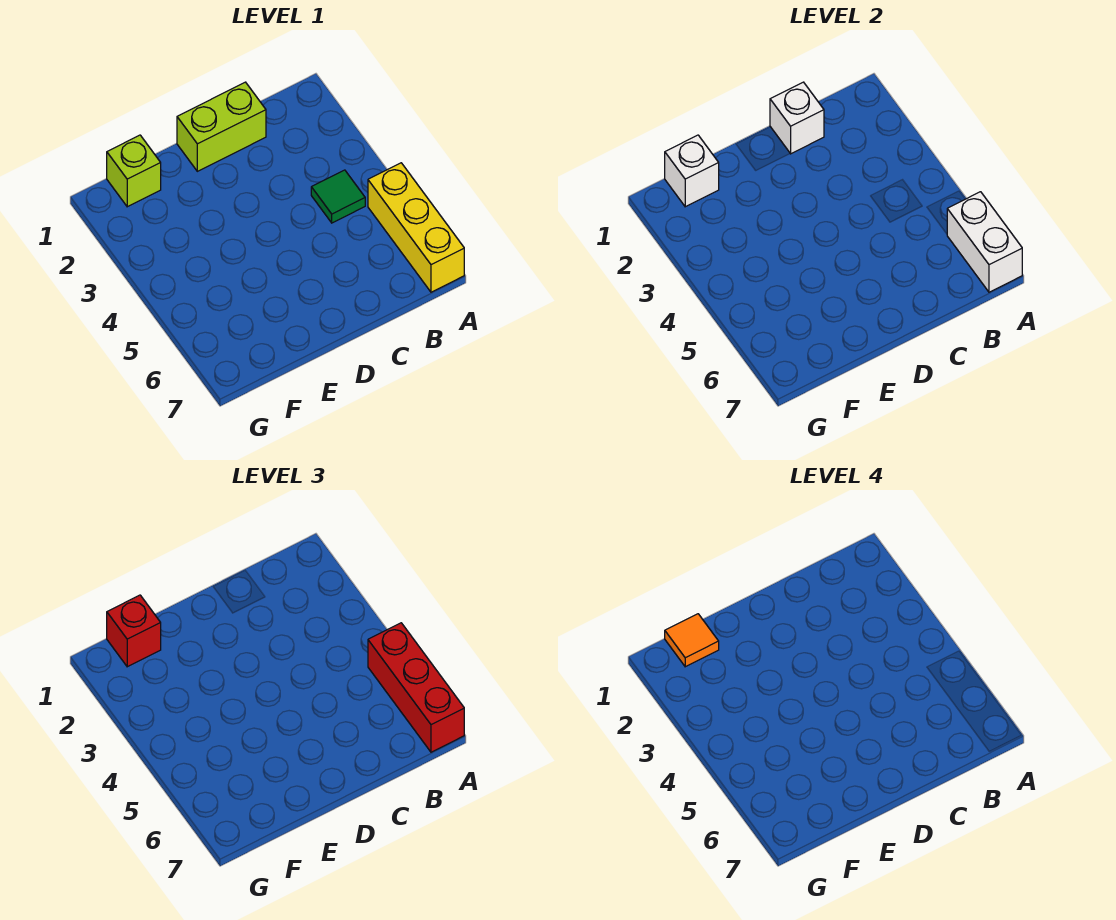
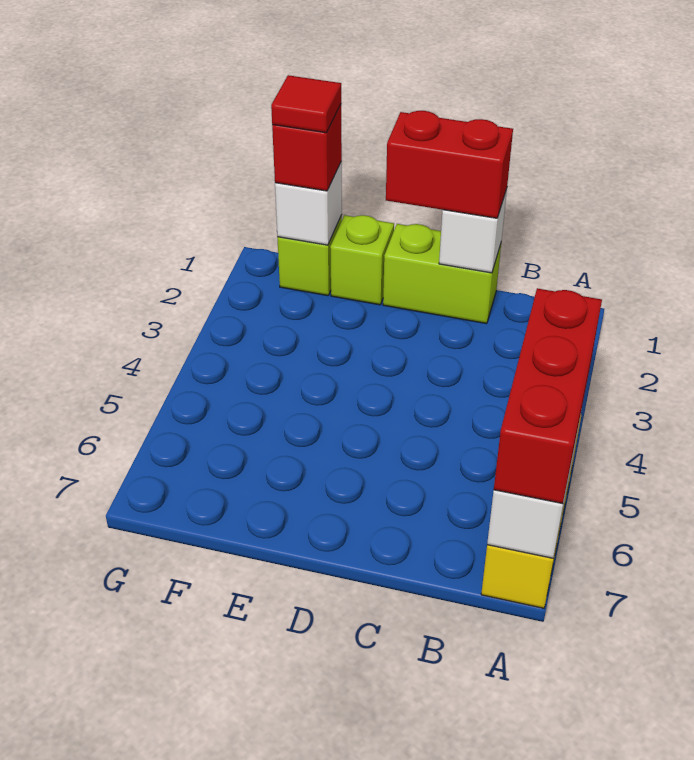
green 1x1 tile [311,170,365,223] -> none
none -> red 1x2 brick [386,111,513,218]
none -> lime 1x1 brick [330,215,394,305]
orange 1x1 tile [665,614,719,667] -> red 1x1 tile [271,75,341,133]

